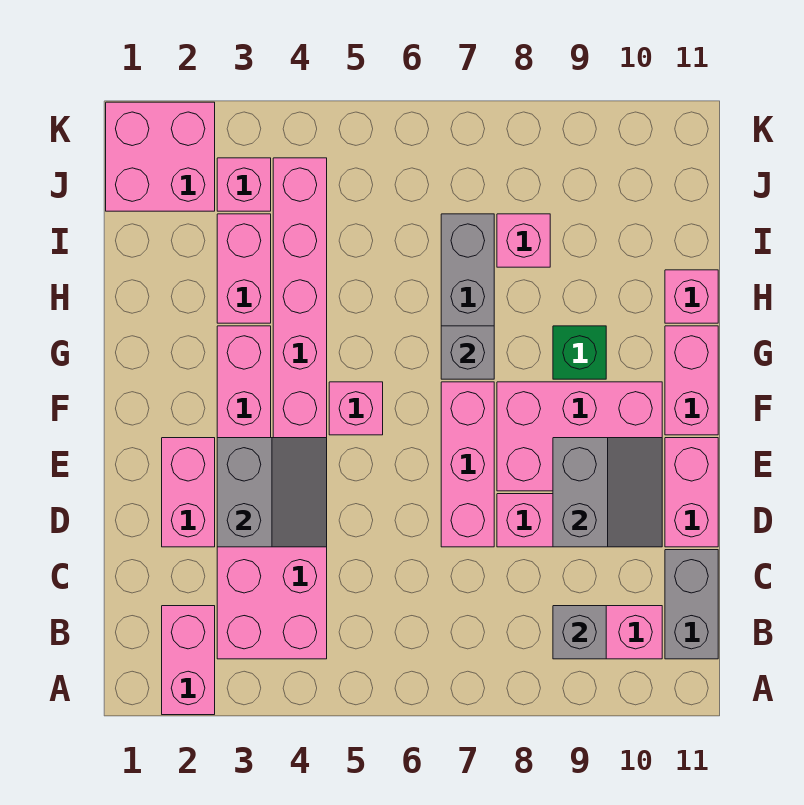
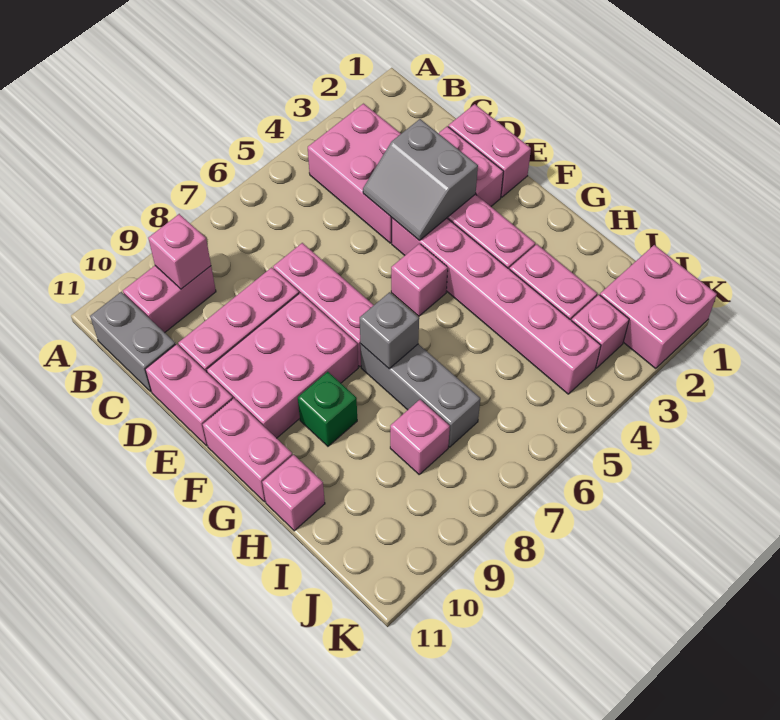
pink 1x2 brick [162,606,215,715] -> pink 1x2 brick moved to [449,104,531,197]
grey 1x1 brick [553,606,606,659] -> pink 1x1 brick [148,214,211,289]
grey 2x2 slope [553,438,662,547] -> none

